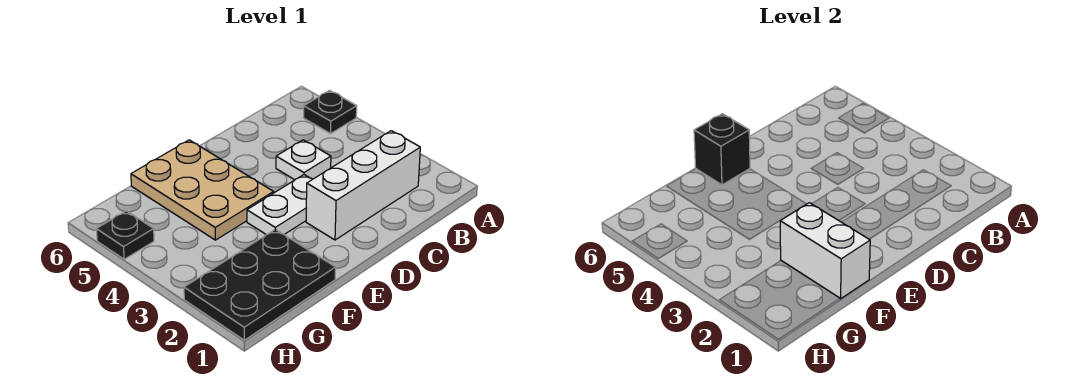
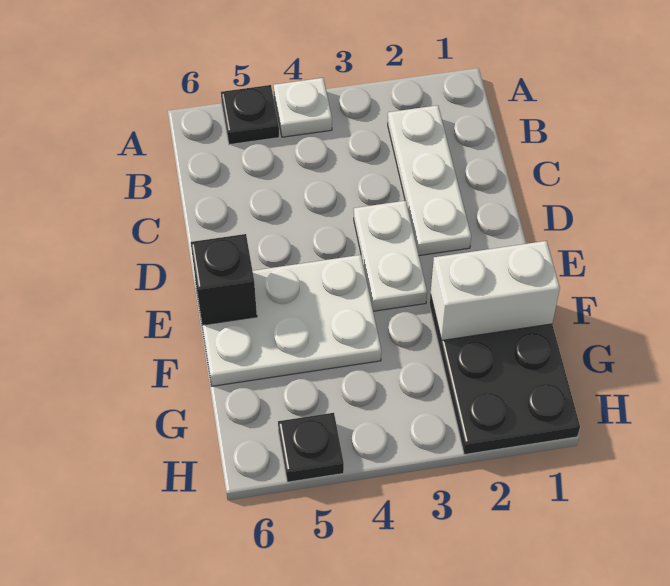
white 1x3 brick [306,131,420,240] -> white 1x3 plate [388,105,471,256]
white 1x1 plate [276,140,331,180] -> white 1x1 plate moved to [274,78,332,137]
tan 2x3 plate [131,140,274,240] -> white 2x3 plate [196,255,381,386]

